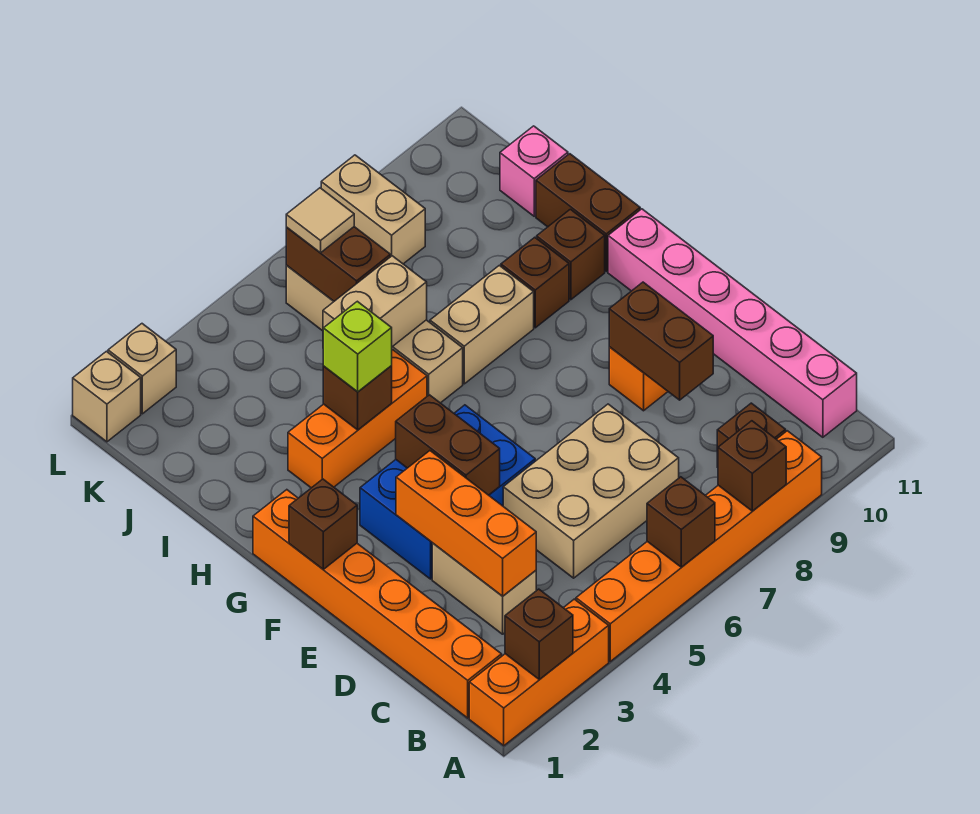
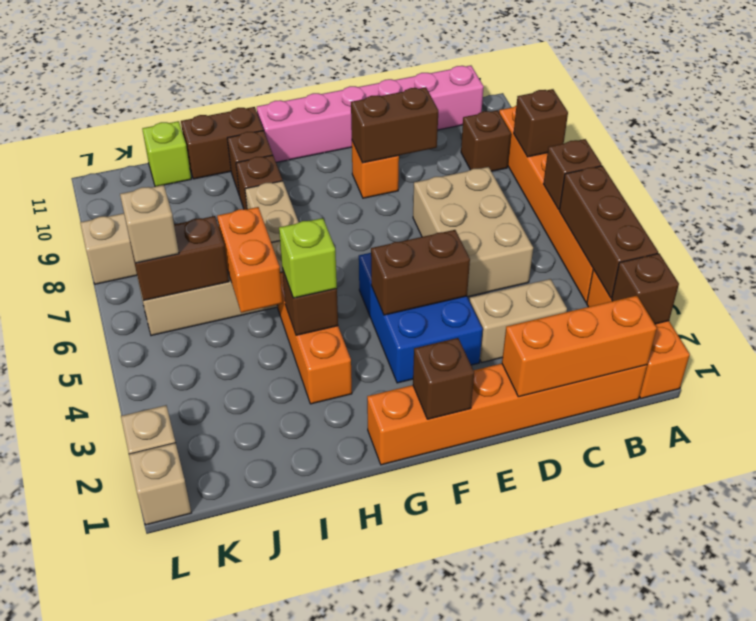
none -> brown 1x3 brick [559,166,658,298]
orange 1x3 brick [396,451,536,596] -> orange 1x3 brick moved to [502,296,657,397]
tan 1x2 brick [323,256,427,347] -> orange 1x2 brick [217,207,283,313]
pink 1x1 brick [500,126,568,216] -> lime 1x1 brick [142,121,191,187]
tan 1x1 tile [286,188,354,253] -> tan 1x1 brick [120,185,179,263]

